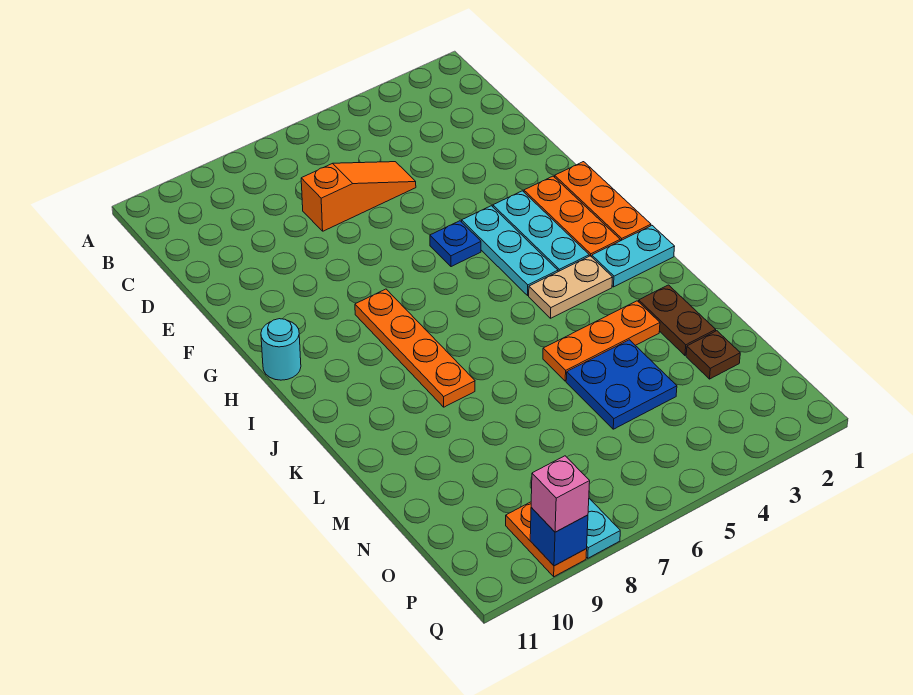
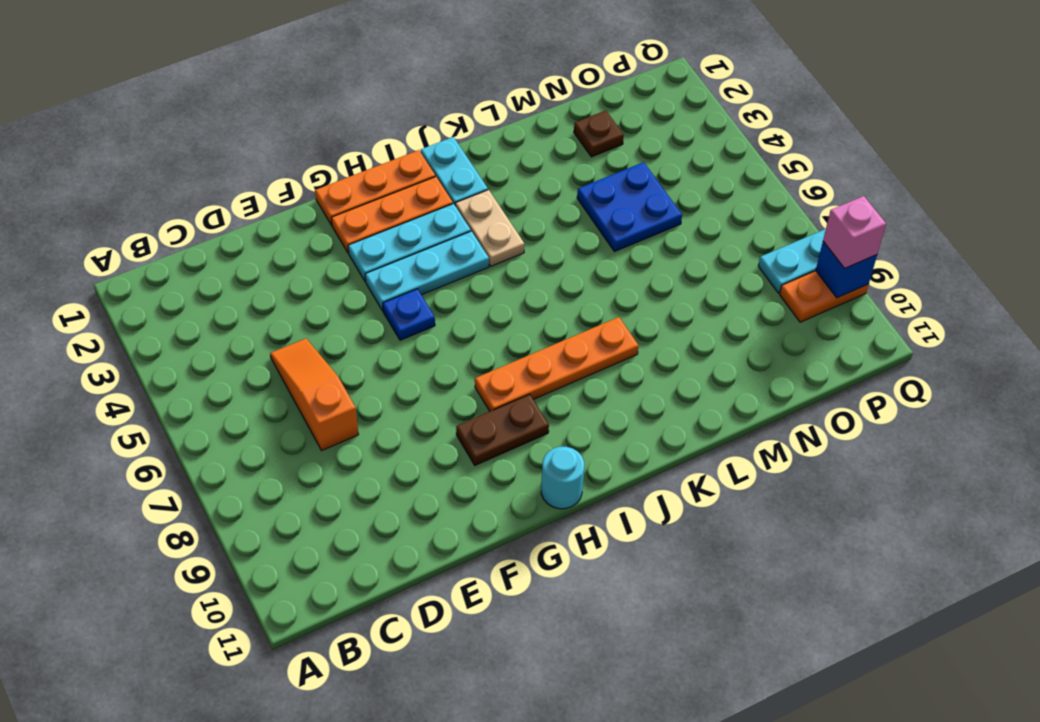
brown 1x2 plate [639,285,716,355] -> brown 1x2 plate moved to [456,394,549,465]
orange 1x3 plate [543,301,660,381] -> none

